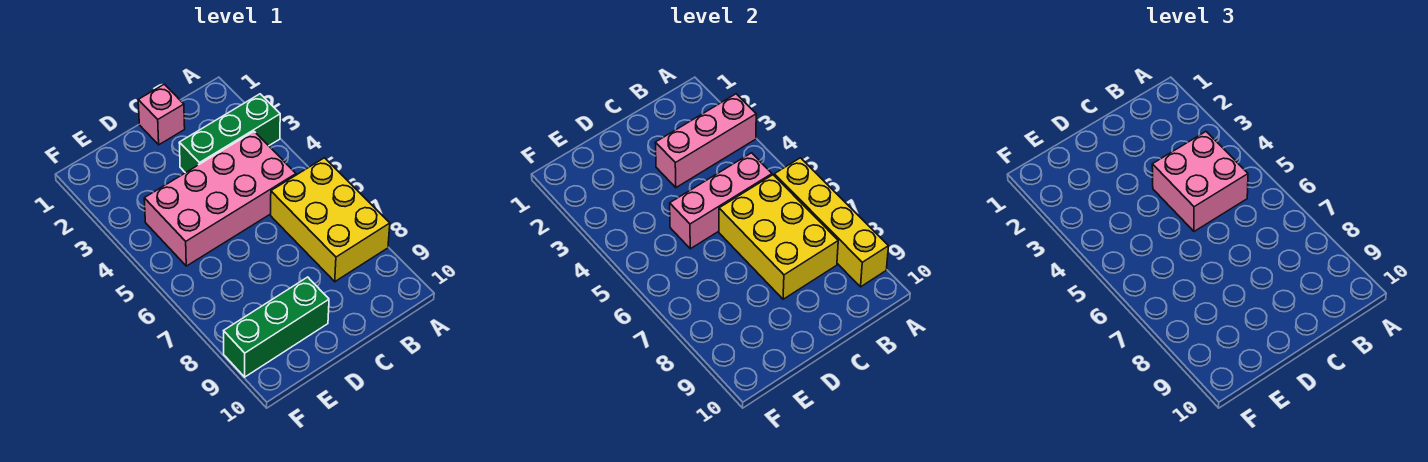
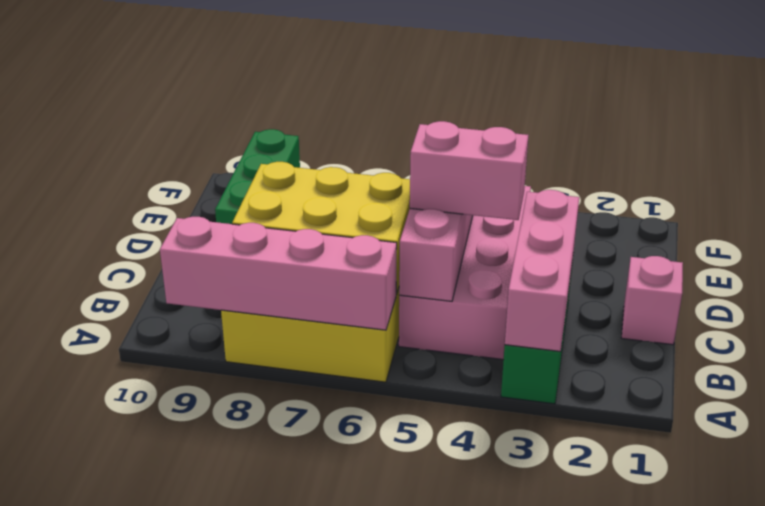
yellow 1x4 brick [774,158,888,287] -> pink 1x4 brick [160,217,397,330]
pink 2x2 brick [1152,132,1248,231] -> pink 1x2 brick [410,121,528,220]

